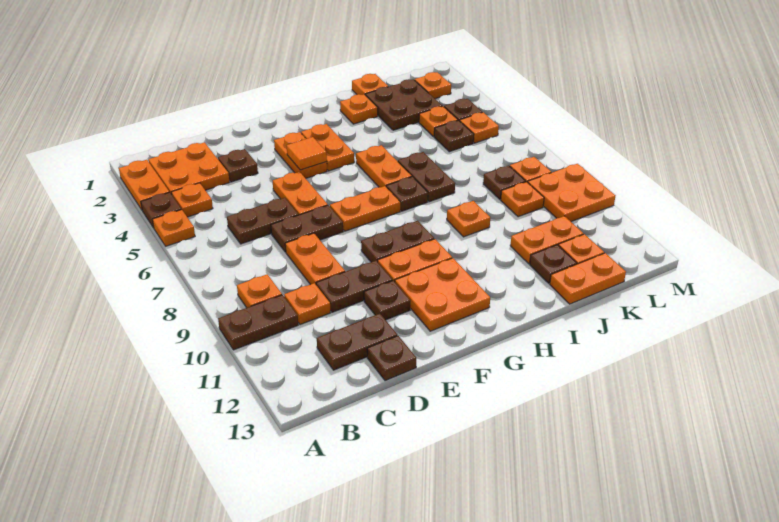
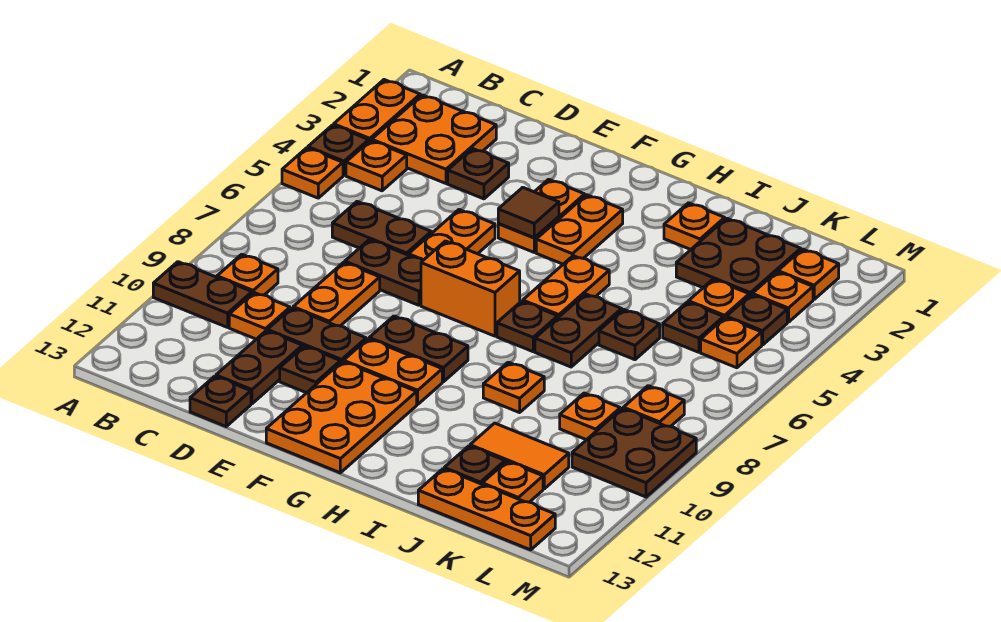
brown 1x2 plate [317,314,397,370] -> brown 1x2 plate turned to [216,331,302,404]
orange 1x1 tile [287,137,327,170] -> brown 1x1 tile [498,187,559,238]
orange 1x2 plate [330,186,400,231] -> orange 1x2 brick [421,241,520,336]
orange 2x2 plate [395,258,490,331] -> orange 2x3 plate [266,362,417,473]
orange 1x1 plate [352,74,388,95] -> orange 1x1 plate moved to [752,272,813,322]
orange 1x2 plate [510,216,583,264] -> orange 1x2 tile [470,423,569,489]
orange 1x2 plate [550,253,626,304] -> orange 1x3 plate [418,469,555,550]
brown 1x1 plate [483,166,526,199] -> brown 1x1 plate moved to [599,309,660,360]
orange 2x2 plate [528,164,615,222] -> brown 2x2 plate [572,408,696,497]

